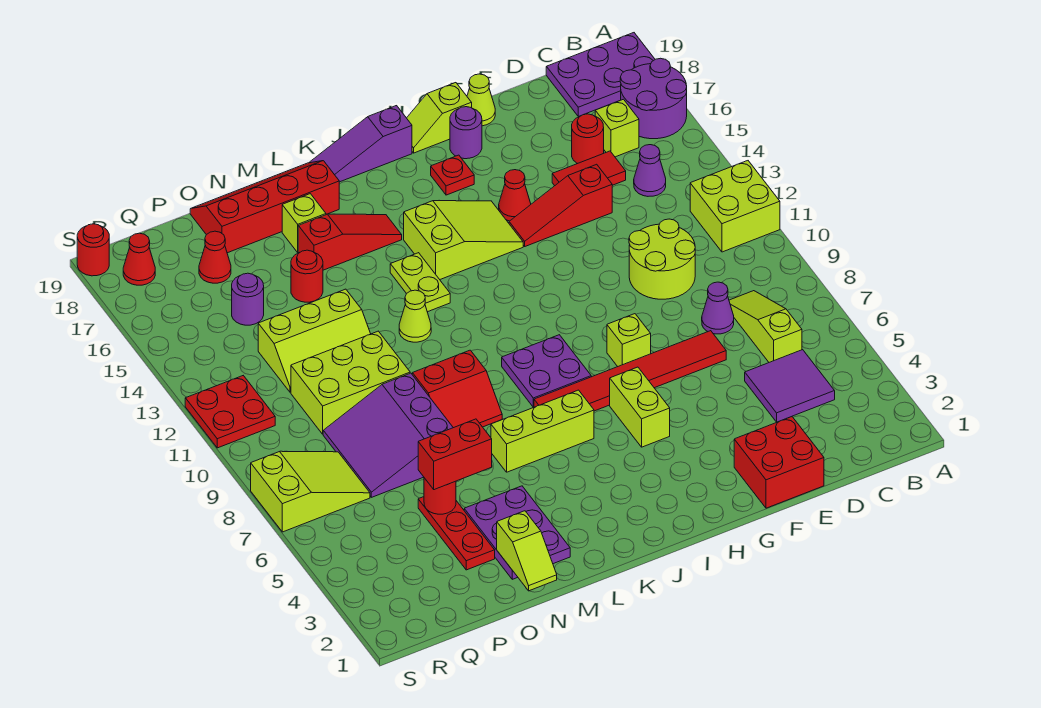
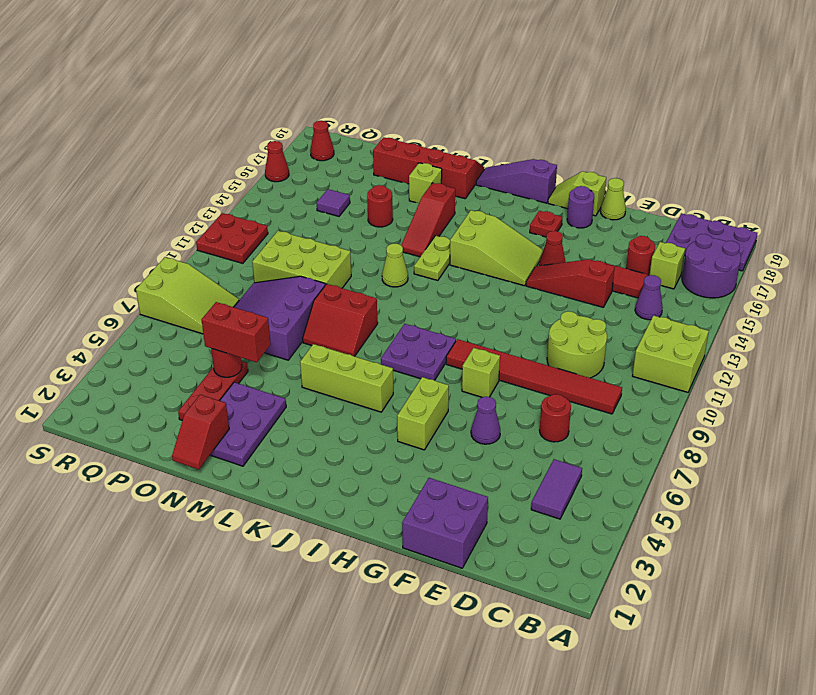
purple 2x2 tile [745,350,835,422] -> purple 1x2 tile [531,459,582,519]
lime 1x3 slope [729,291,802,362] -> none
purple 1x1 cone [702,282,734,334] -> purple 1x1 cone moved to [471,397,500,444]
red 2x2 brick [734,417,824,508] -> purple 2x2 brick [402,478,488,568]
red 1x6 tile [534,331,726,411] -> red 1x6 tile moved to [446,339,622,414]
red 1x3 slope [298,214,402,270] -> red 1x3 slope turned to [401,183,455,257]
lime 1x2 slope [497,511,557,591] -> red 1x2 slope [172,395,229,469]
lime 2x3 slope [258,289,371,392] -> none
purple 1x1 round brick [232,273,264,325] -> purple 1x1 tile [317,189,350,216]
red 1x1 cone [199,231,231,283] -> red 1x1 cone moved to [265,141,289,182]
red 1x1 round brick [77,224,109,276] -> red 1x1 round brick moved to [539,394,571,442]

